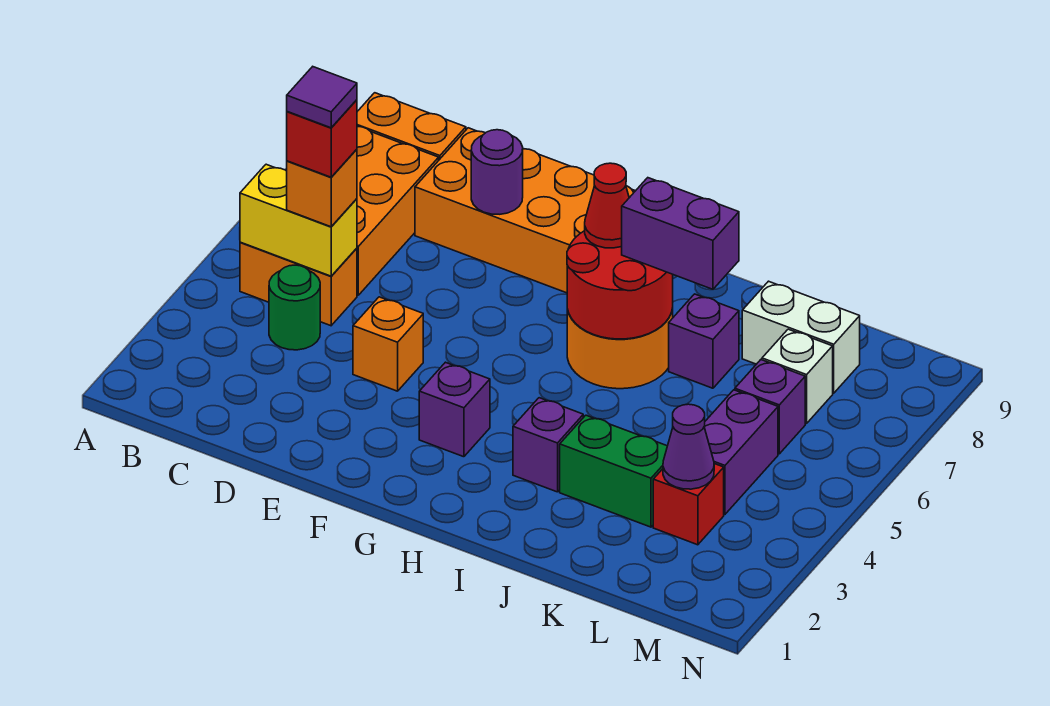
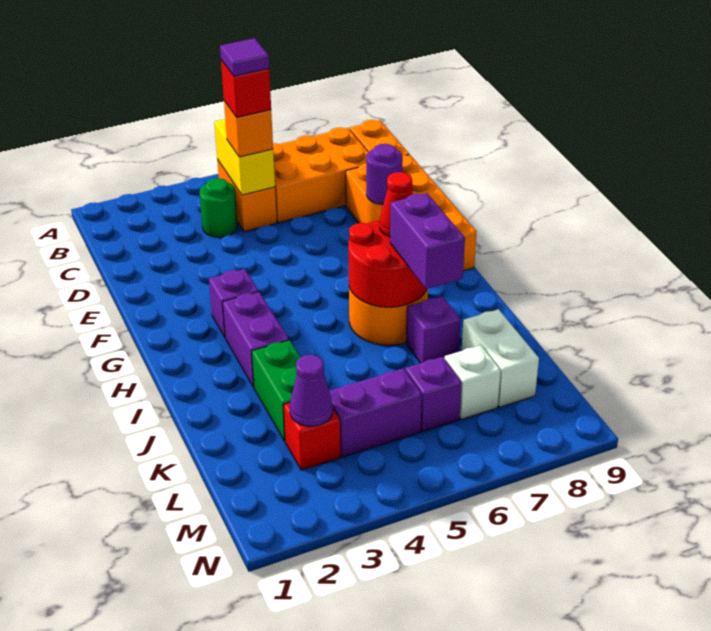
orange 1x1 brick [353,297,423,391] -> none
purple 1x1 brick [513,398,583,492] -> purple 1x2 brick [223,292,289,387]

